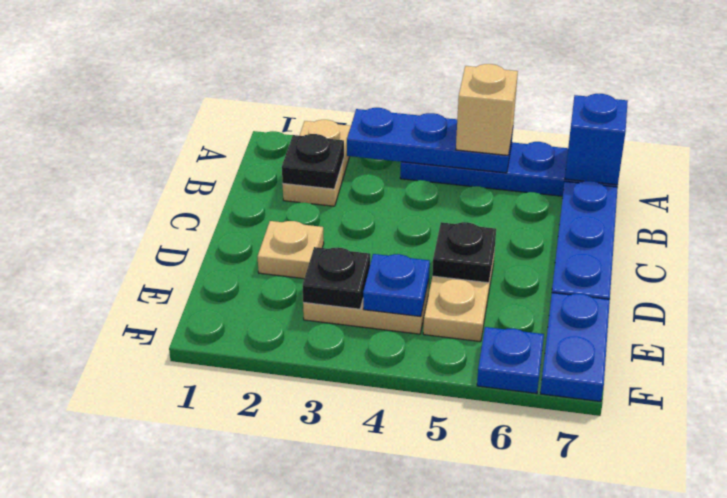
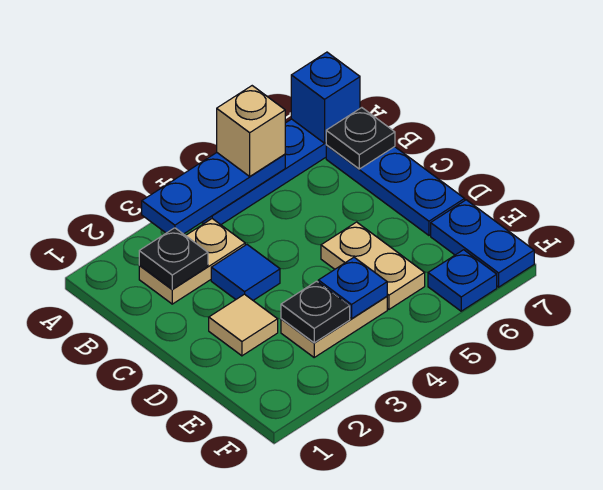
tan 1x2 plate [283,120,351,206] -> tan 1x2 plate turned to [139,219,245,304]
none -> blue 1x1 tile [211,245,280,300]
tan 1x1 plate [258,221,324,279] -> tan 1x1 tile [209,294,278,356]
black 1x1 plate [432,222,496,283] -> black 1x1 plate moved to [326,108,395,169]

